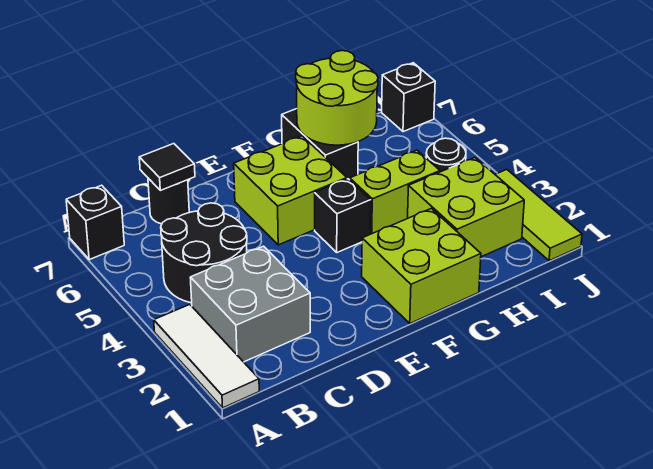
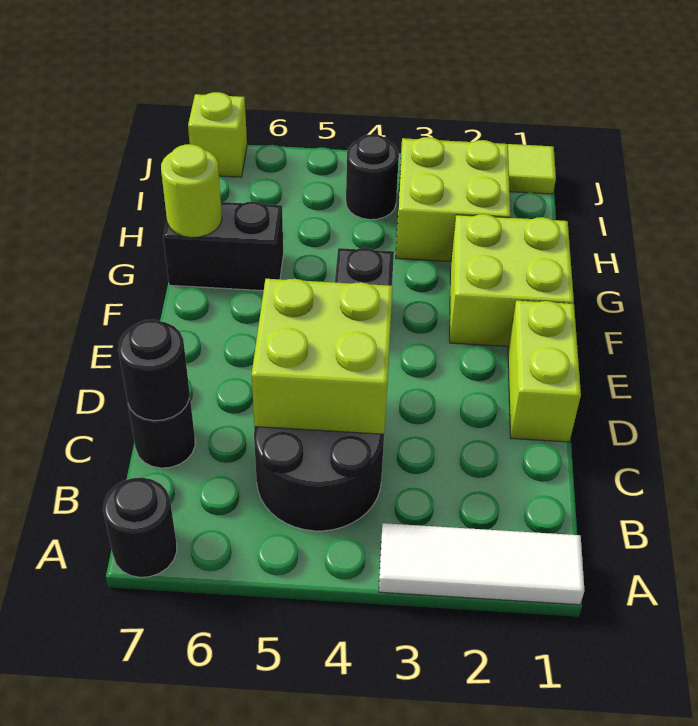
black 1x1 brick [66,185,124,260] -> black 1x1 round brick [103,478,177,577]
grey 2x2 brick [190,246,310,362] -> none
black 1x1 tile [139,144,195,190] -> black 1x1 round brick [118,320,189,421]
lime 2x2 brick [234,136,347,245] -> lime 2x2 brick moved to [251,279,393,434]
lime 1x2 brick [350,150,440,234] -> lime 1x2 brick moved to [508,301,581,442]
lime 2x2 round brick [296,51,378,145] -> lime 1x1 round brick [161,144,222,238]
black 1x1 brick [382,63,435,132] -> lime 1x1 brick [188,92,247,177]

